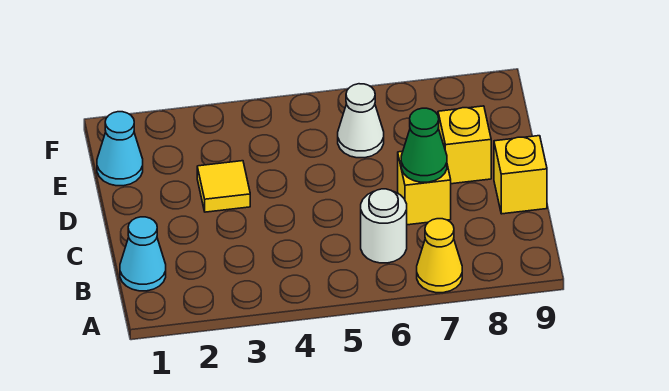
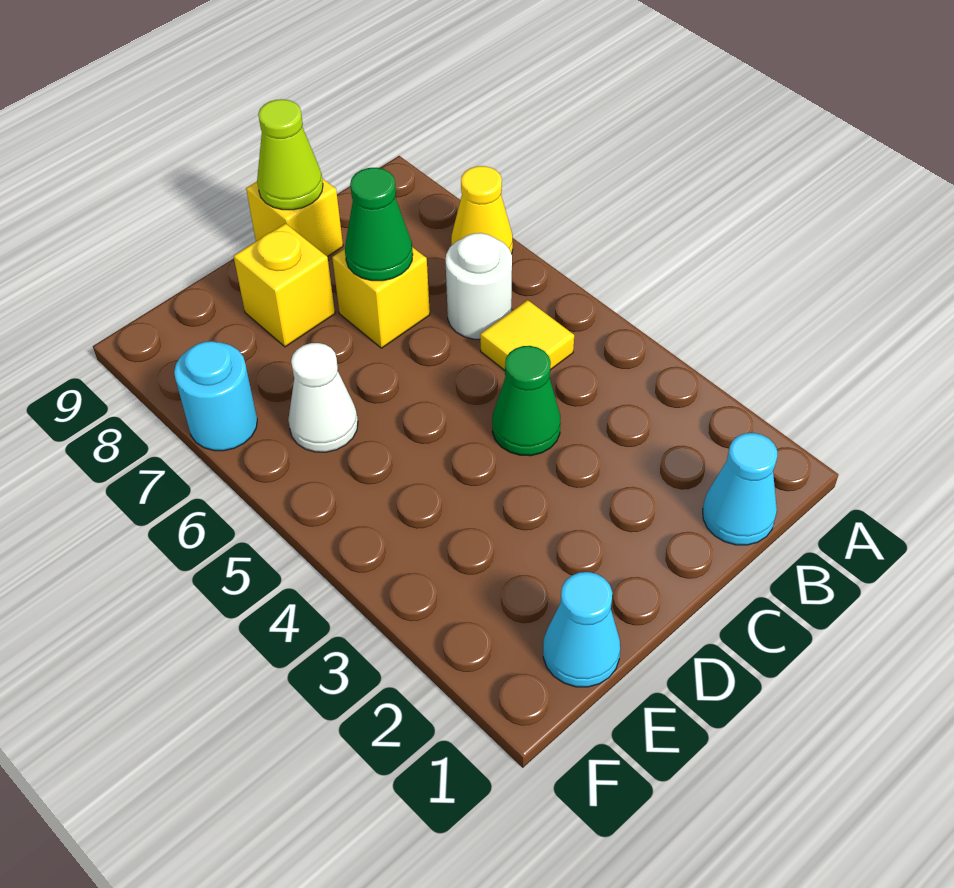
none -> green 1x1 cone [492,346,561,456]
none -> lime 1x1 cone [257,99,323,210]
yellow 1x1 tile [197,161,250,212] -> yellow 1x1 tile moved to [480,300,574,370]
none -> cyan 1x1 round brick [174,341,257,451]

